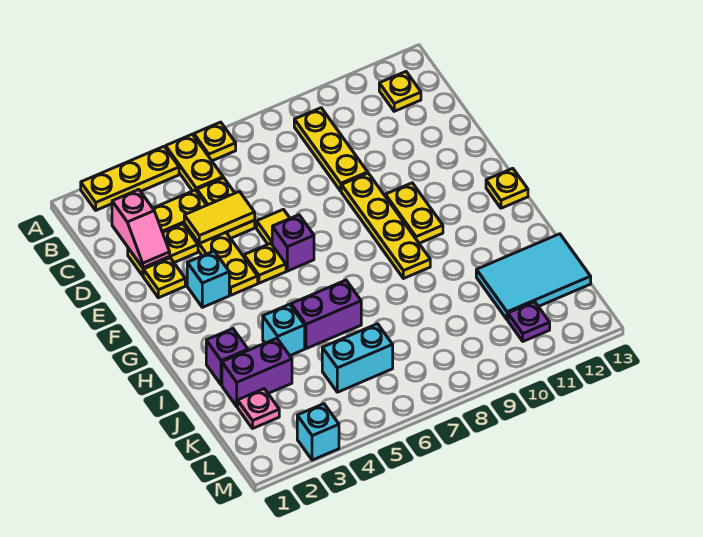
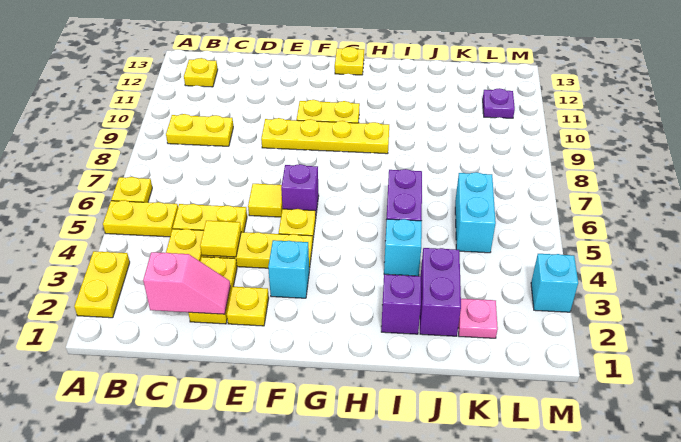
yellow 1x3 plate [81,147,179,210] -> yellow 1x2 plate [74,251,130,318]
yellow 1x3 plate [294,108,368,191] -> yellow 1x2 plate [166,114,233,146]
yellow 1x2 tile [184,191,255,244] -> yellow 1x1 tile [200,221,241,257]
cyan 2x3 tile [476,234,591,320] -> none

